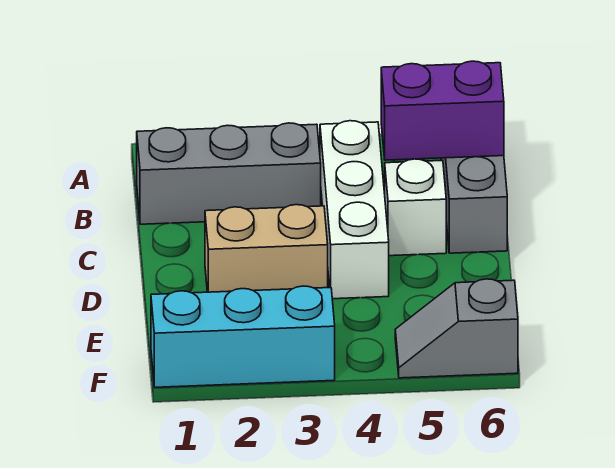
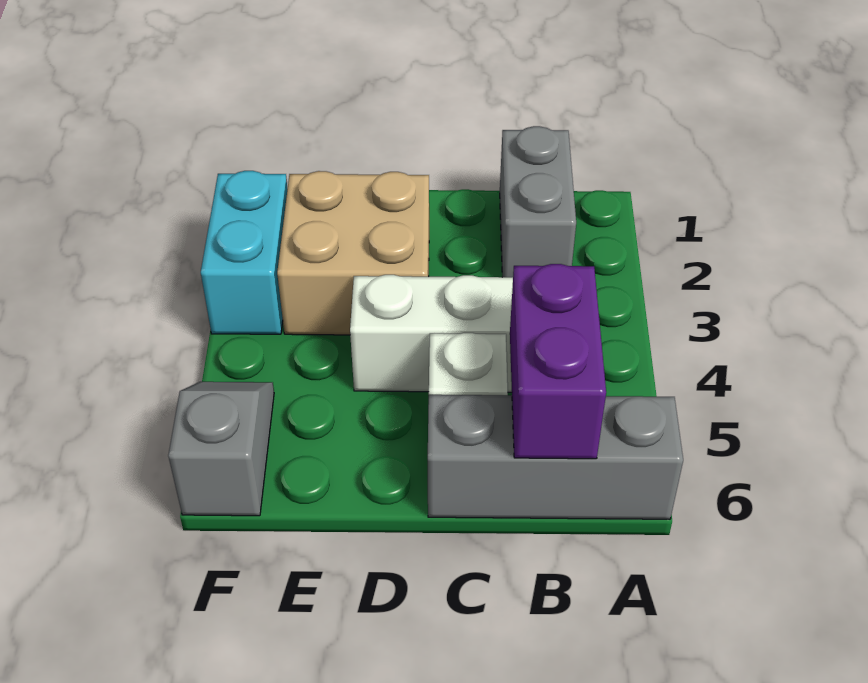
grey 1x3 brick [137,123,321,224] -> grey 1x2 brick [500,126,576,277]
tan 1x2 brick [205,205,328,292] -> tan 2x2 brick [277,171,429,335]
cyan 1x3 brick [151,286,335,387] -> cyan 1x2 brick [201,171,288,334]

